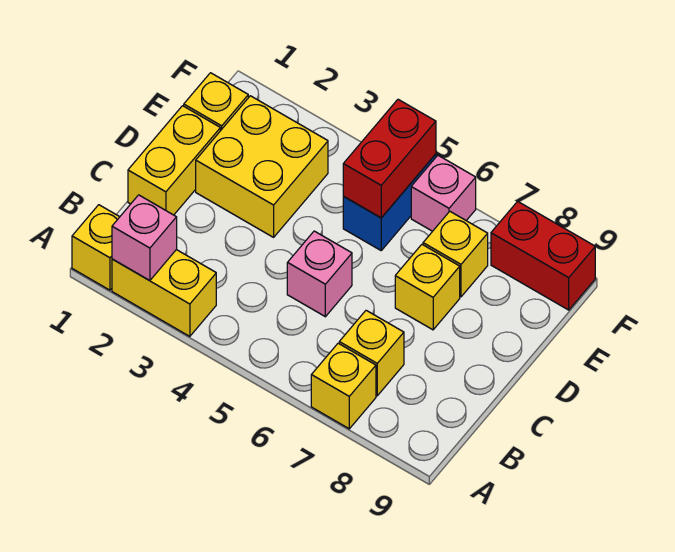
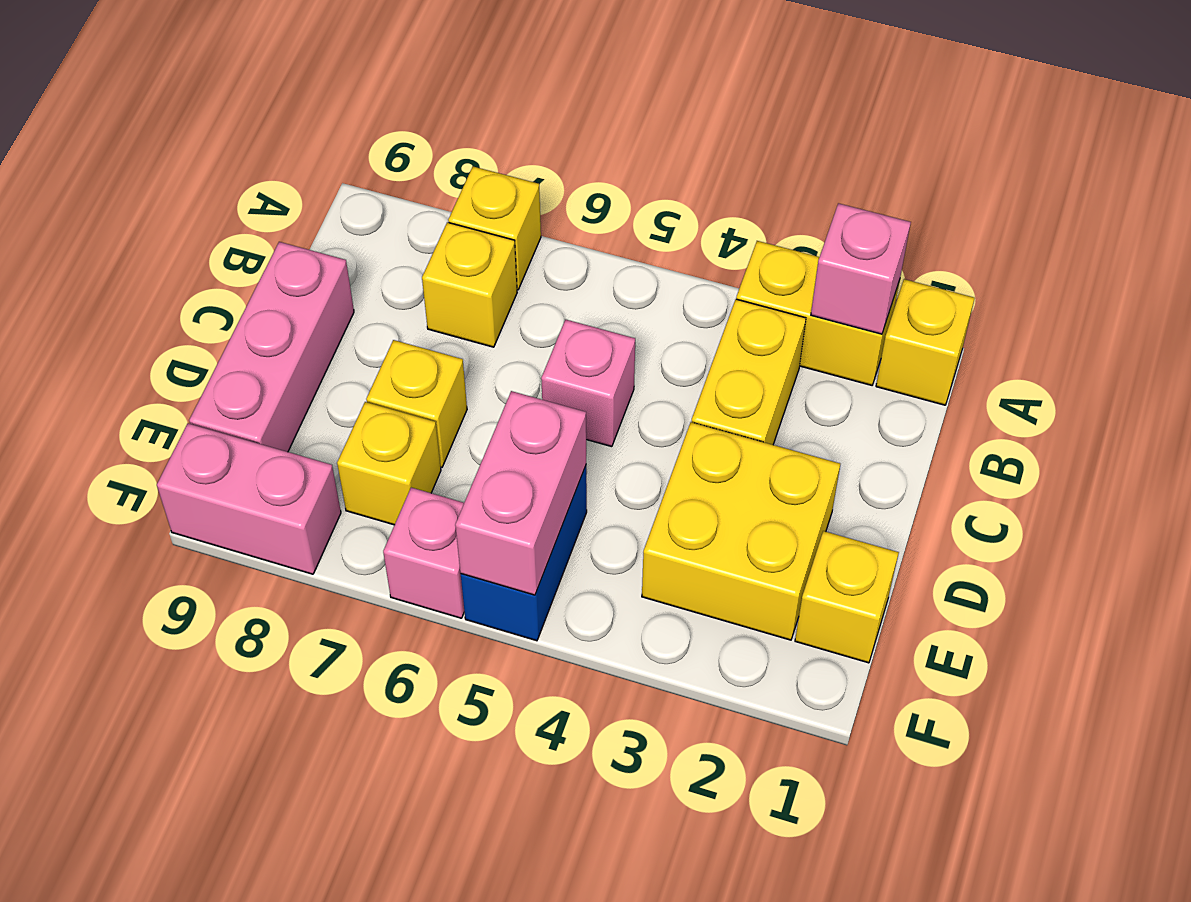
yellow 1x2 brick [128,106,220,215] -> yellow 1x2 brick moved to [691,299,806,445]
none -> pink 1x3 brick [189,242,354,452]
red 1x2 brick [343,99,436,218] -> pink 1x2 brick [455,391,586,595]
red 1x2 brick [491,201,595,310] -> pink 1x2 brick [157,423,341,574]

